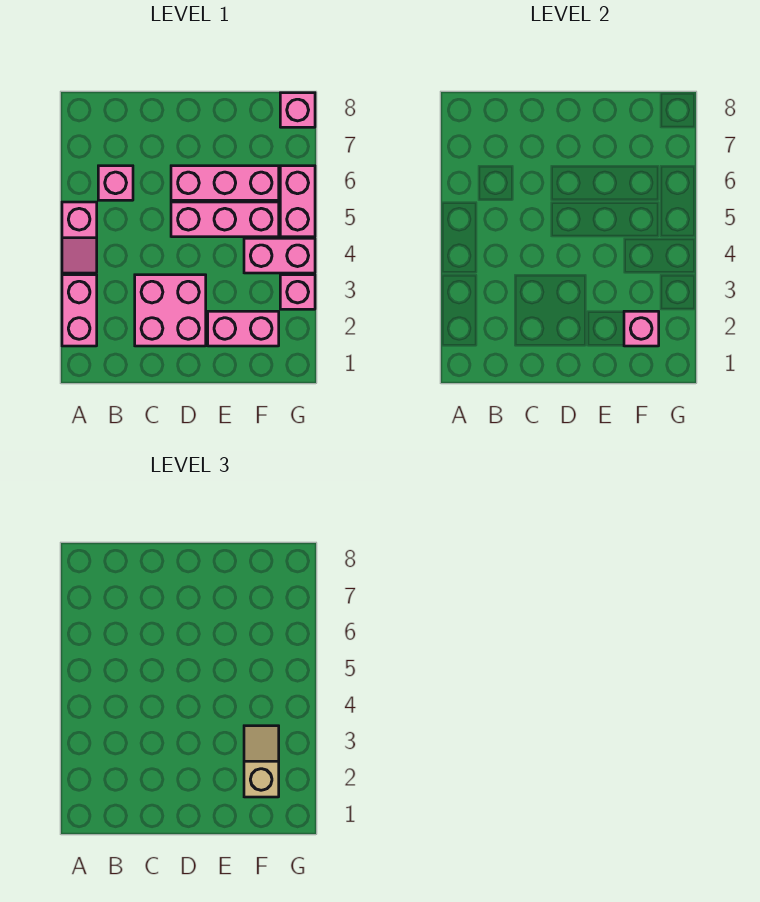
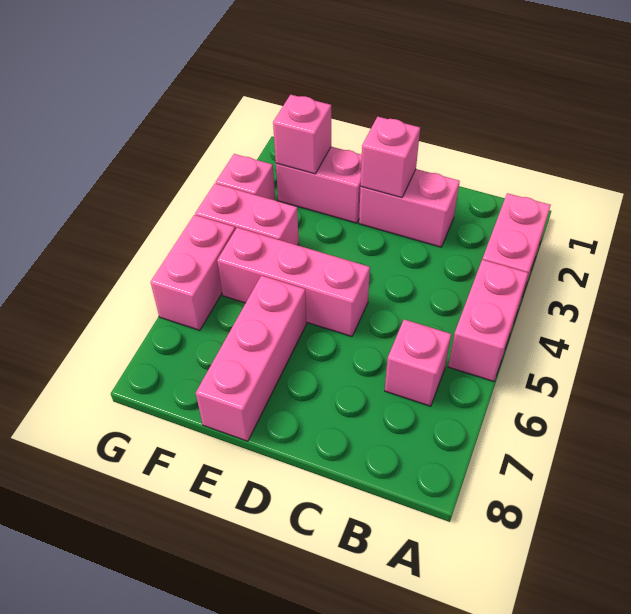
pink 1x2 slope [62,202,97,273] -> pink 1x2 brick [448,260,528,382]
pink 2x2 brick [135,275,206,346] -> pink 1x2 brick [359,169,460,247]
pink 1x3 brick [171,166,279,200] -> pink 1x3 brick turned to [196,276,306,441]
tan 1x2 slope [244,726,279,797] -> none
pink 1x1 brick [280,93,315,127] -> pink 1x1 brick moved to [361,117,420,198]

